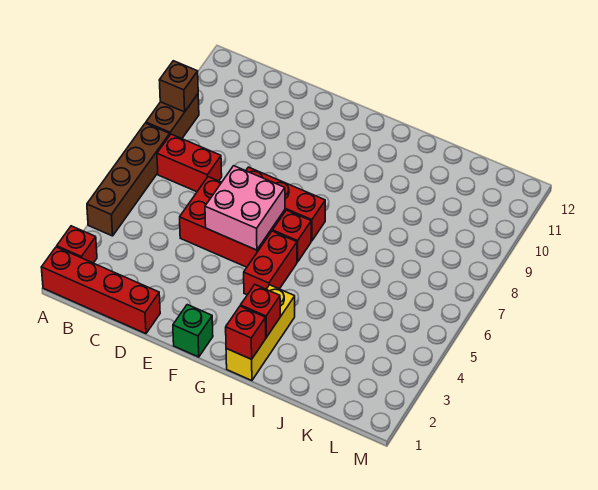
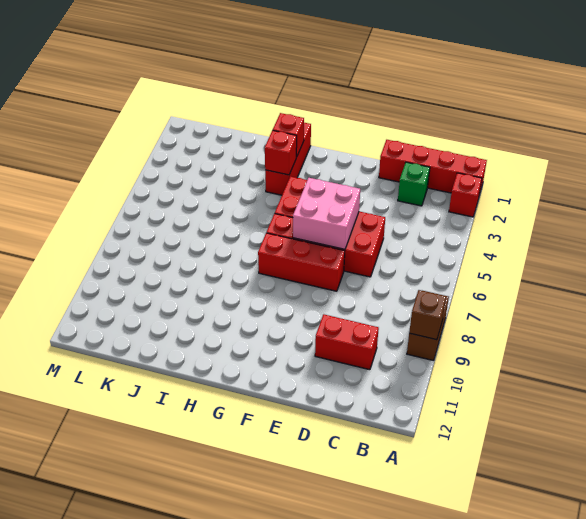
brown 1x4 brick [87,123,170,236] -> none
red 1x2 brick [157,134,222,192] -> red 1x2 brick moved to [315,314,379,370]
green 1x1 brick [173,305,213,357] -> green 1x1 brick moved to [398,162,430,206]
yellow 1x3 brick [226,285,295,381] -> red 1x3 brick [265,123,311,195]
red 1x1 brick [226,306,266,359] -> red 1x1 brick moved to [265,130,297,175]

